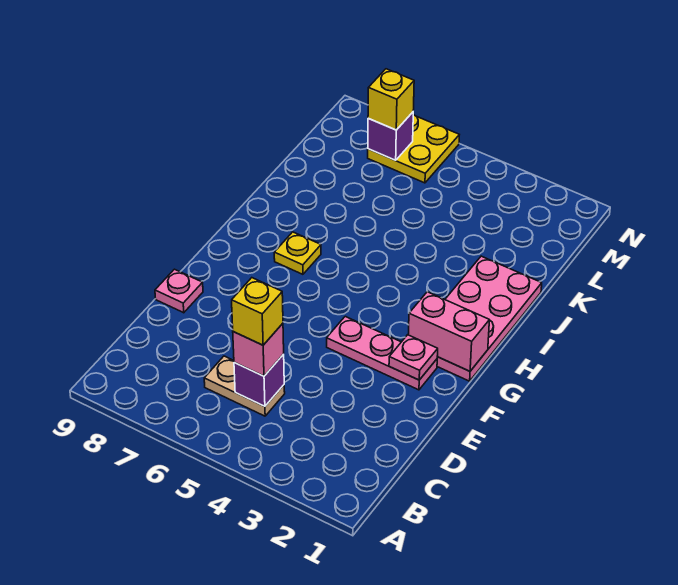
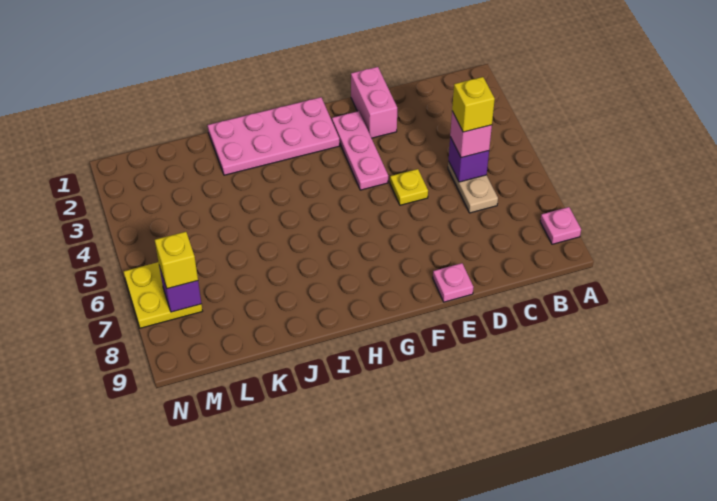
pink 1x1 plate [389,335,438,380] -> pink 1x1 plate moved to [540,207,581,244]
pink 1x2 brick [408,292,489,371] -> pink 1x2 brick moved to [351,67,397,138]
yellow 1x1 plate [274,232,321,274] -> yellow 1x1 plate moved to [390,169,428,205]

